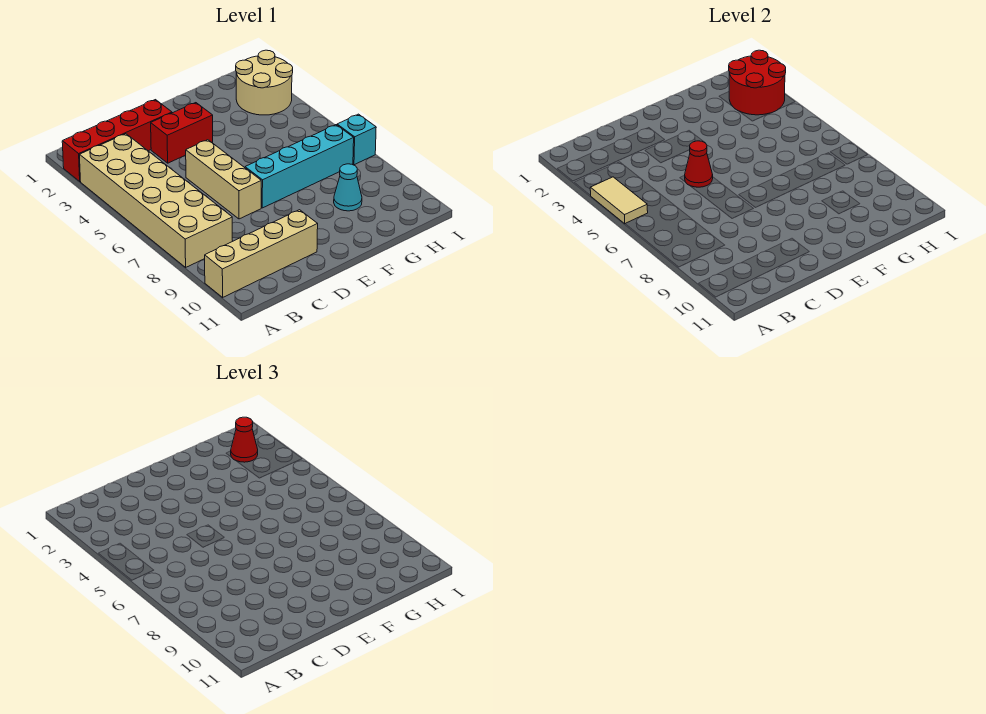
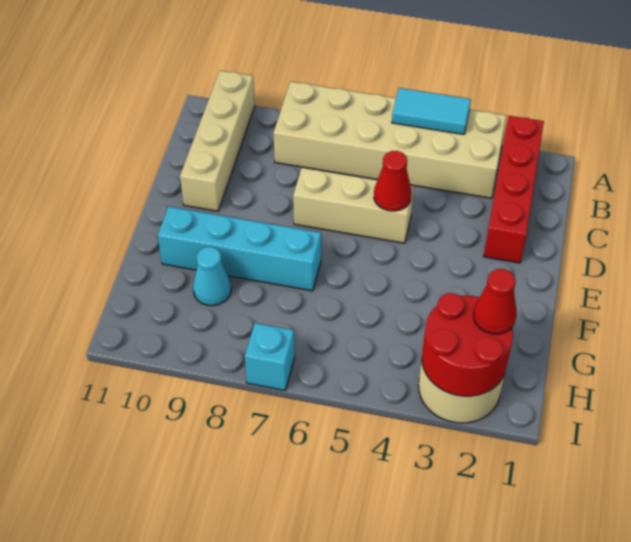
tan 1x2 tile [590,177,648,224] -> cyan 1x2 tile [392,88,471,134]
red 1x2 brick [151,103,213,163] -> none
cyan 1x4 brick [245,125,354,208] -> cyan 1x4 brick turned to [158,207,321,291]

